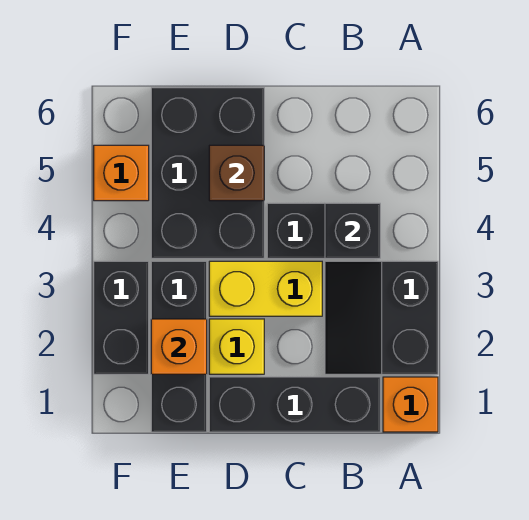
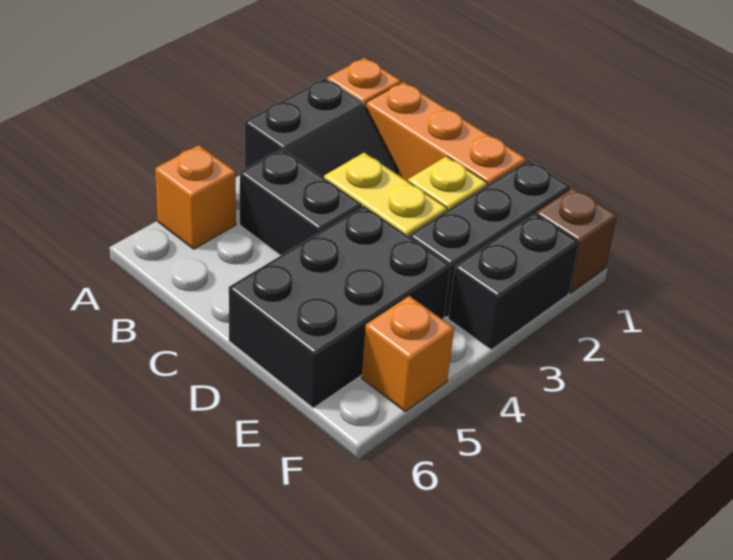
black 1x3 brick [209,377,380,432] -> orange 1x3 brick [366,82,526,185]
black 1x1 brick [325,203,380,258] -> none
brown 1x1 brick [209,145,264,201] -> brown 1x1 brick moved to [536,188,617,293]
orange 1x1 brick [151,319,207,374] -> orange 1x1 brick moved to [155,145,236,249]

